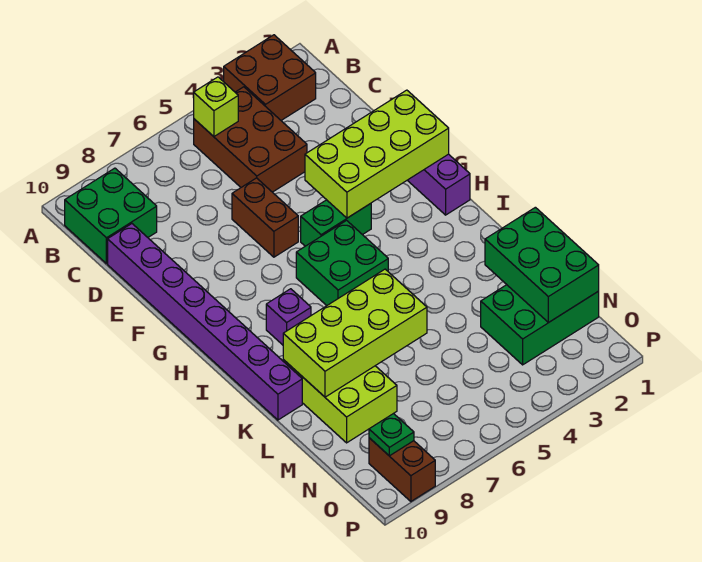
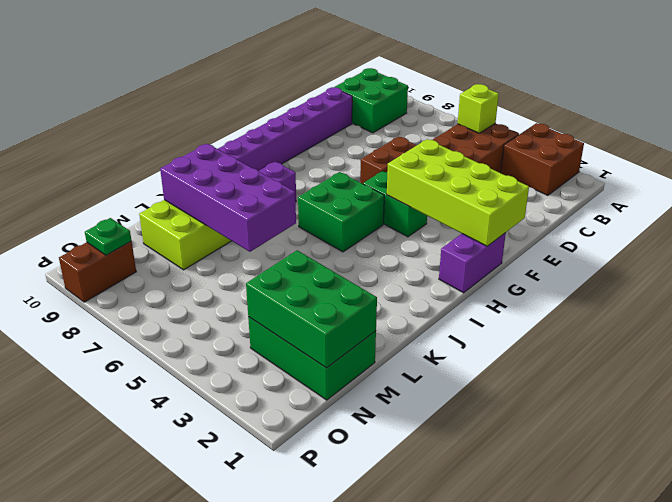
lime 2x4 brick [283,269,427,397] -> purple 2x4 brick [160,144,296,252]
green 2x3 brick [485,207,599,322] -> green 2x3 brick turned to [246,250,377,368]

